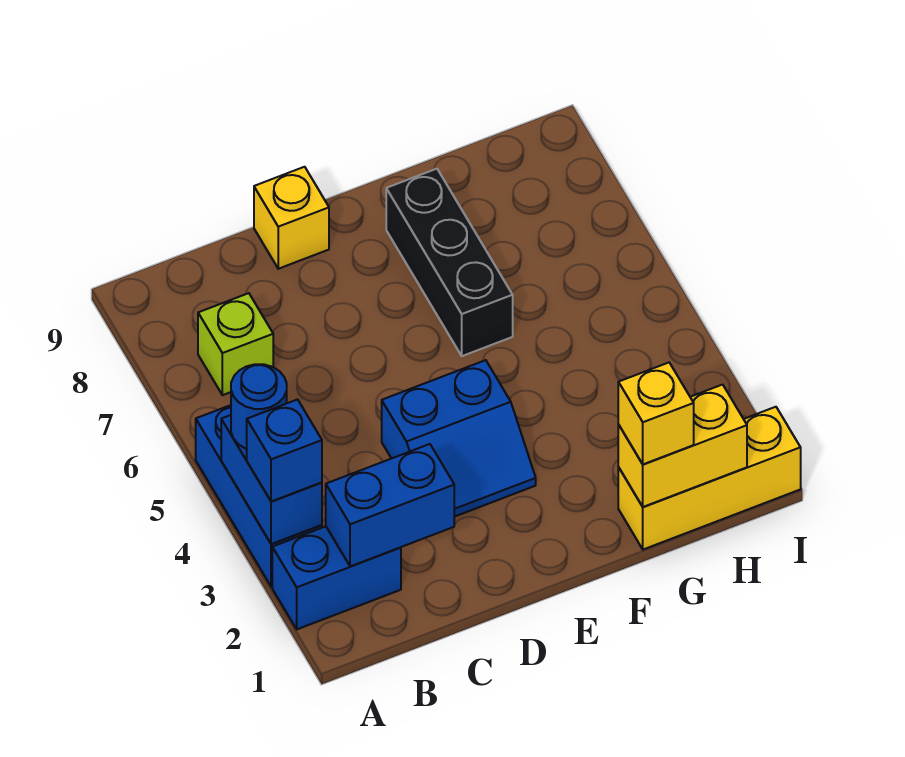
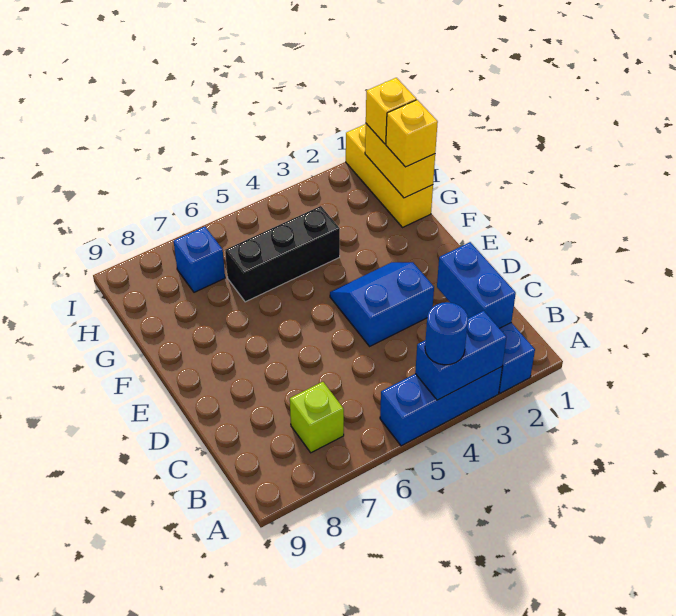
blue 1x1 brick [247,400,322,502] -> blue 1x1 brick moved to [174,227,225,292]
blue 2x2 slope [382,360,536,517] -> blue 2x2 slope turned to [330,262,434,346]
yellow 1x1 brick [254,167,329,269] -> yellow 1x1 brick moved to [366,78,416,144]
black 1x3 brick [386,169,513,356] -> black 1x3 brick moved to [225,206,340,302]

